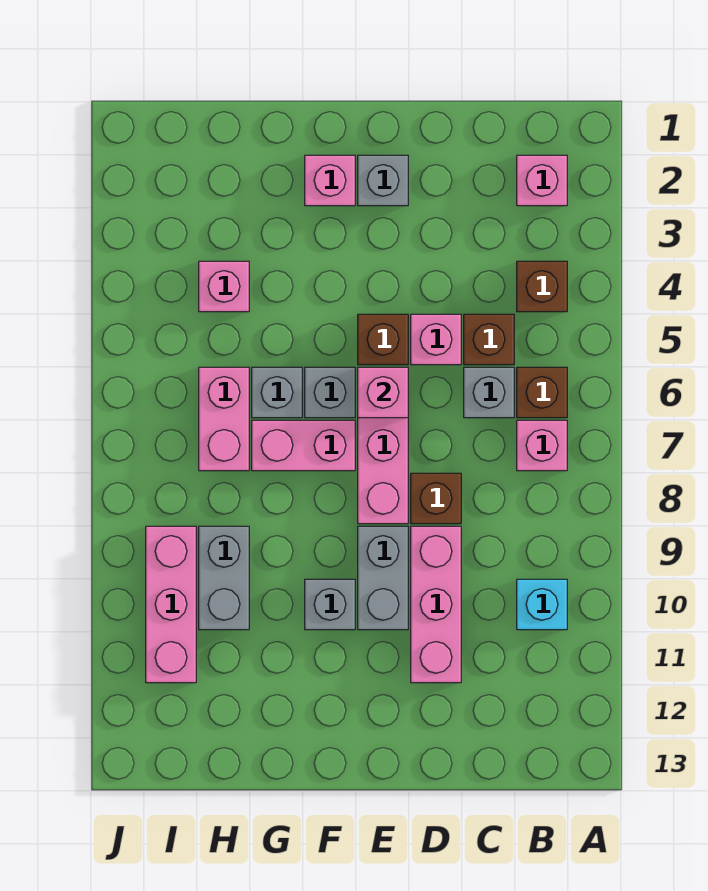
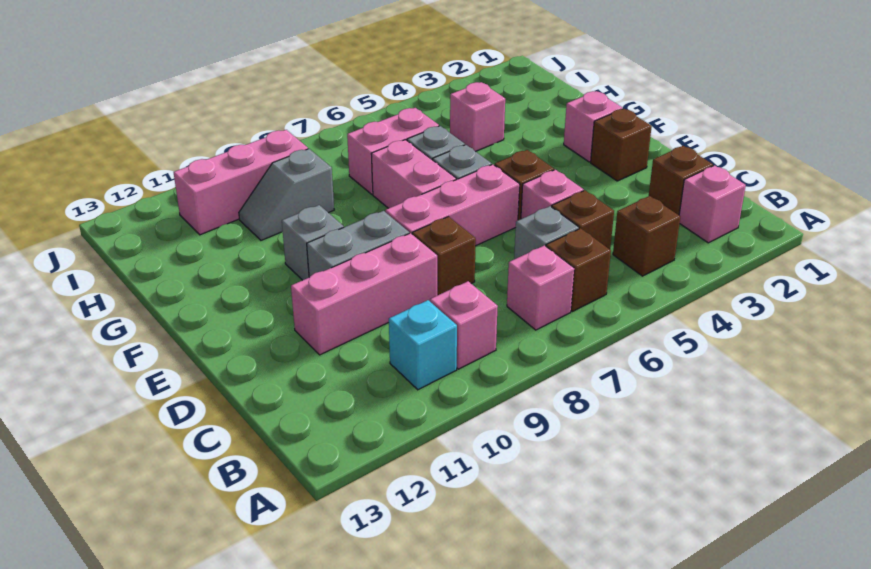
none -> brown 1x1 brick [649,146,713,215]
grey 1x1 brick [358,155,408,206] -> brown 1x1 brick [591,109,652,181]
pink 1x1 brick [358,367,408,418] -> pink 1x1 brick moved to [430,281,498,369]
grey 1x2 brick [199,526,249,630] -> grey 1x2 slope [239,149,334,240]

